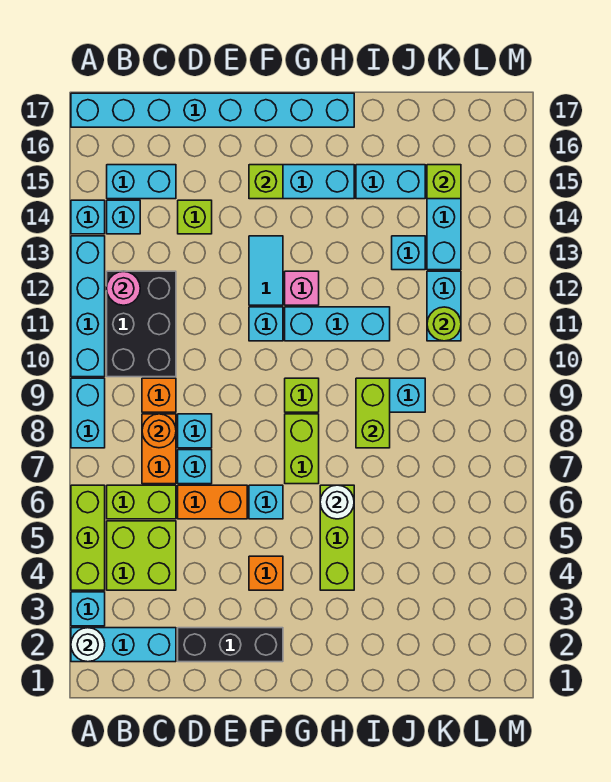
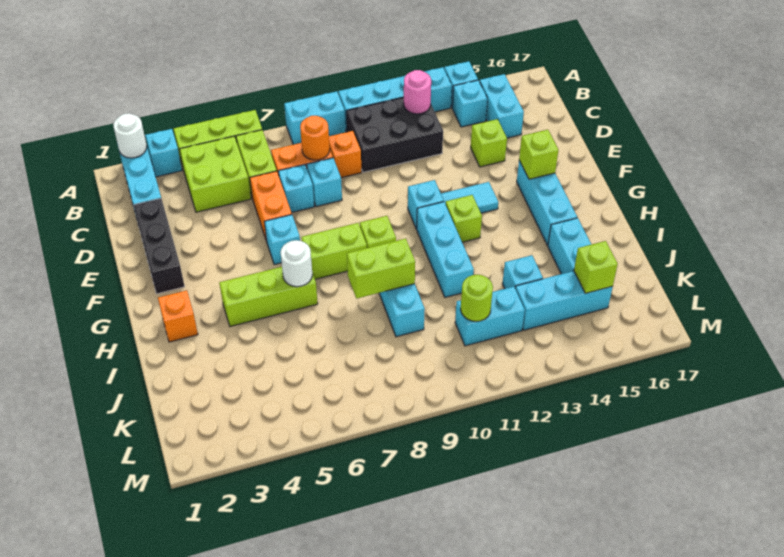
cyan 1x8 brick [71,93,354,127] -> none
orange 1x1 brick [249,556,283,590] -> orange 1x1 brick moved to [158,290,198,342]
pink 1x1 brick [285,271,319,305] -> lime 1x1 brick [446,195,482,242]

